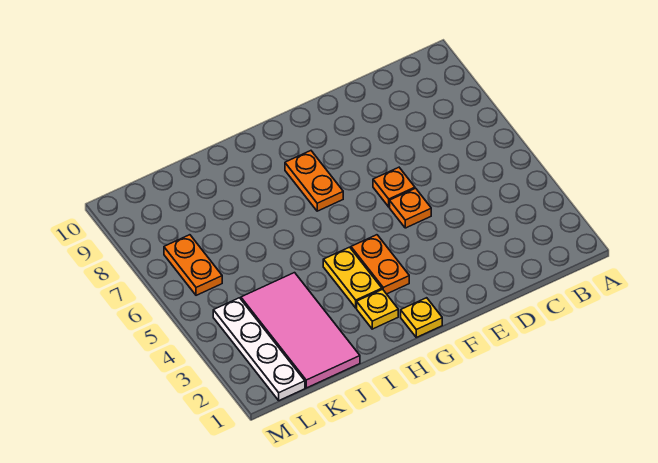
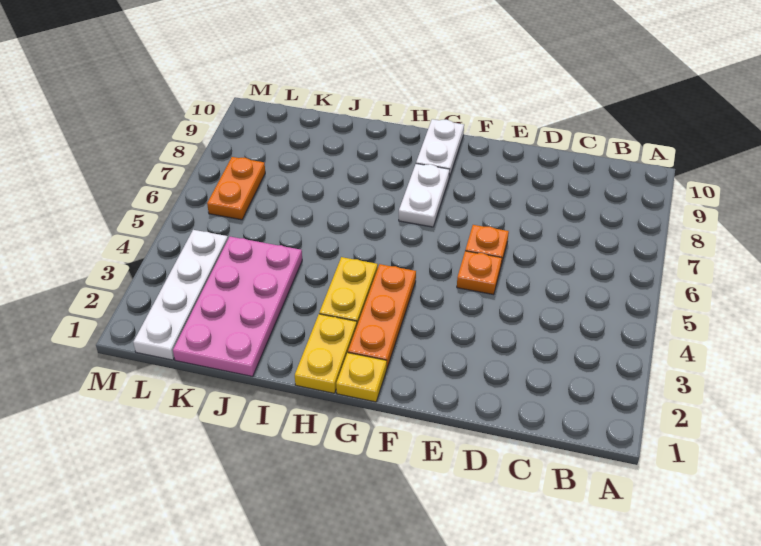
orange 1x2 plate [351,235,409,294] -> orange 1x3 plate [348,264,416,368]
orange 1x2 plate [285,151,343,211] -> white 1x2 plate [399,164,450,227]
none -> white 1x2 plate [416,119,464,178]
yellow 1x1 plate [357,289,398,329] -> yellow 1x2 plate [295,314,357,393]
pink 2x4 tile [241,273,360,388] -> pink 2x4 plate [173,237,302,377]

